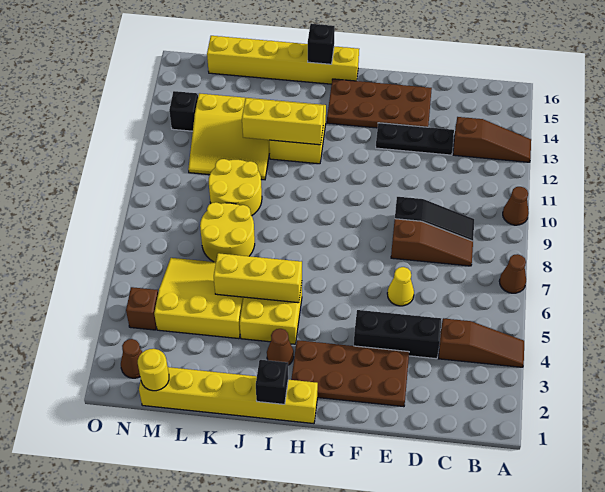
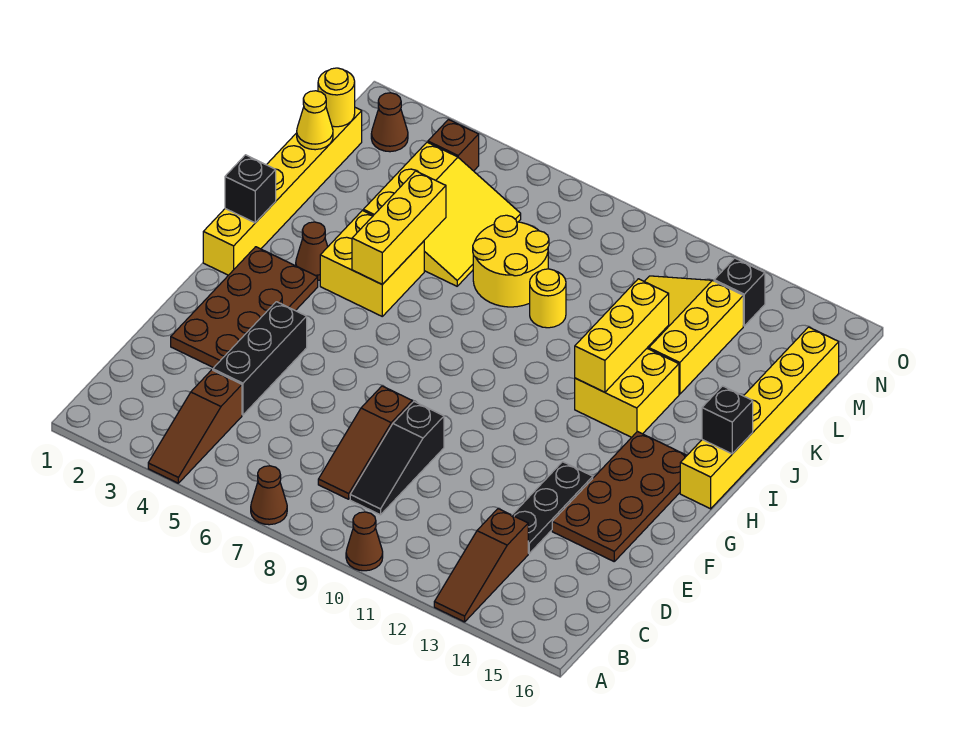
yellow 1x1 cone [387,267,414,306] -> yellow 1x1 cone moved to [297,91,333,150]
yellow 2x2 round brick [209,159,262,216] -> yellow 1x1 round brick [530,269,566,328]

